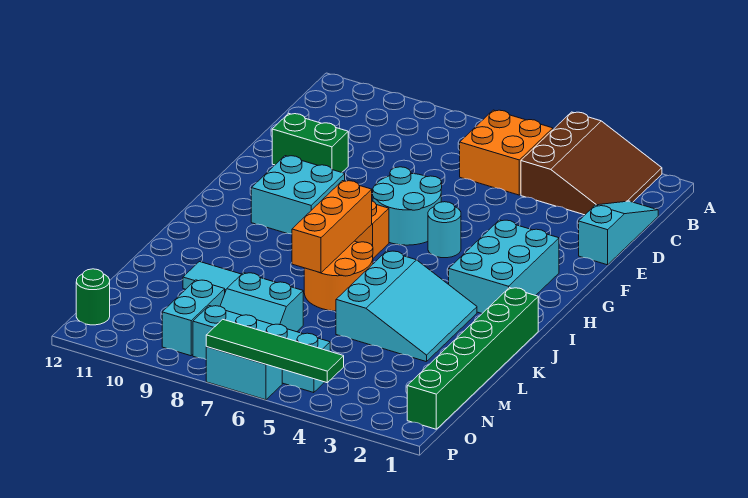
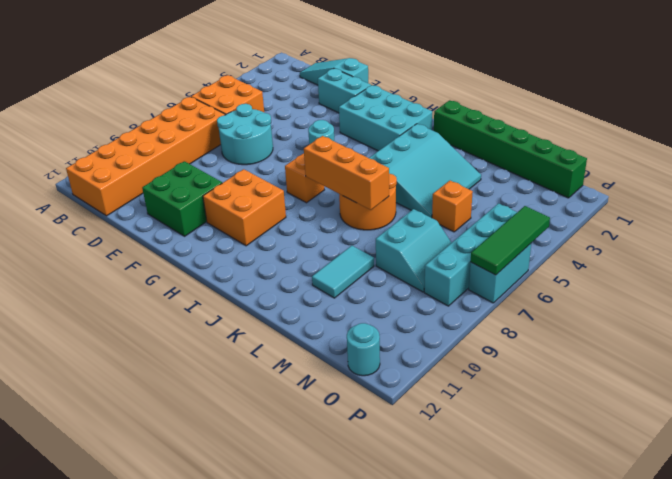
brown 3x3 slope [521,112,662,215] -> none
none -> orange 2x6 brick [66,97,225,216]
green 1x2 brick [272,113,348,172] -> green 2x2 brick [142,161,222,236]
cyan 2x2 round brick [373,167,442,245] -> cyan 2x2 round brick moved to [217,104,273,165]
cyan 2x2 brick [251,156,345,234] -> orange 2x2 brick [203,169,286,246]
cyan 3x3 slope [336,251,477,362] -> cyan 3x3 slope turned to [369,124,481,218]
none -> orange 1x1 brick [432,181,473,232]
cyan 1x2 brick [162,280,225,356] -> cyan 1x2 brick moved to [318,69,371,113]
green 1x1 round brick [76,269,110,325] -> cyan 1x1 round brick [347,323,380,376]
green 1x4 tile [206,319,344,383] -> green 1x3 tile [471,206,550,275]

